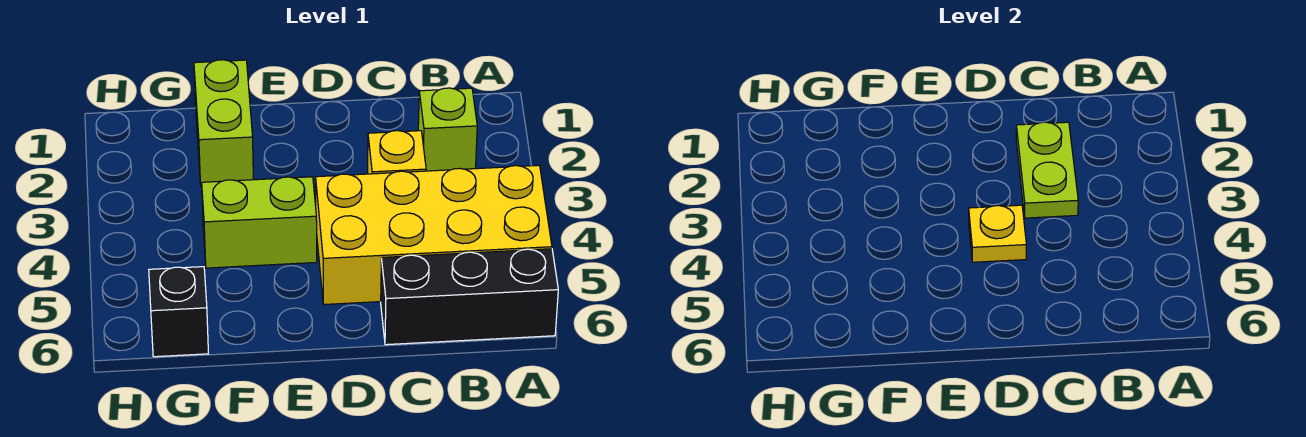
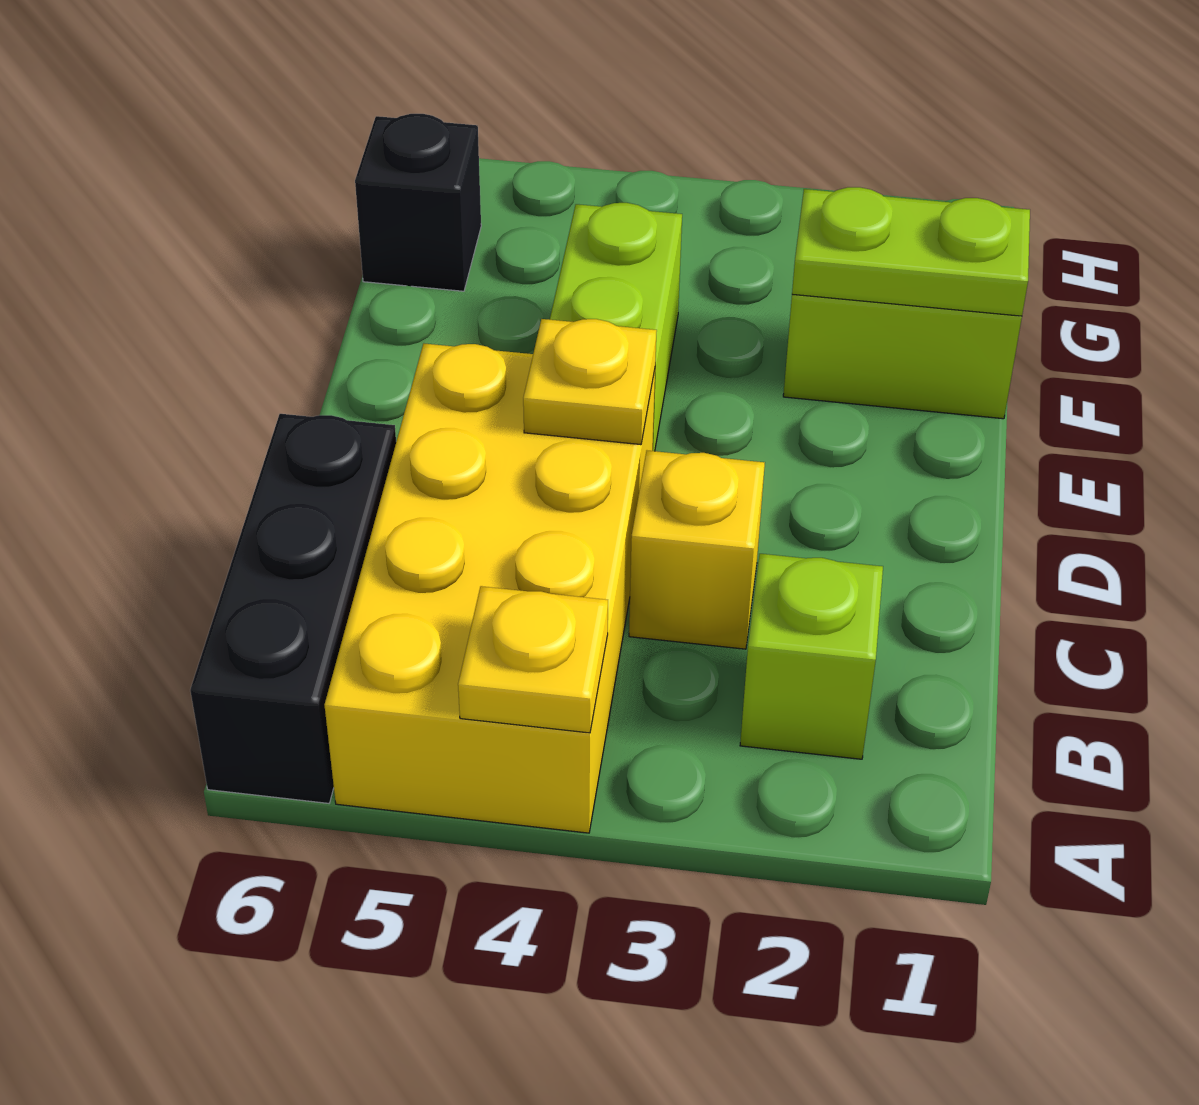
none -> yellow 1x1 plate [458,586,608,733]
lime 1x2 plate [1016,122,1078,218] -> lime 1x2 plate moved to [792,187,1030,316]

